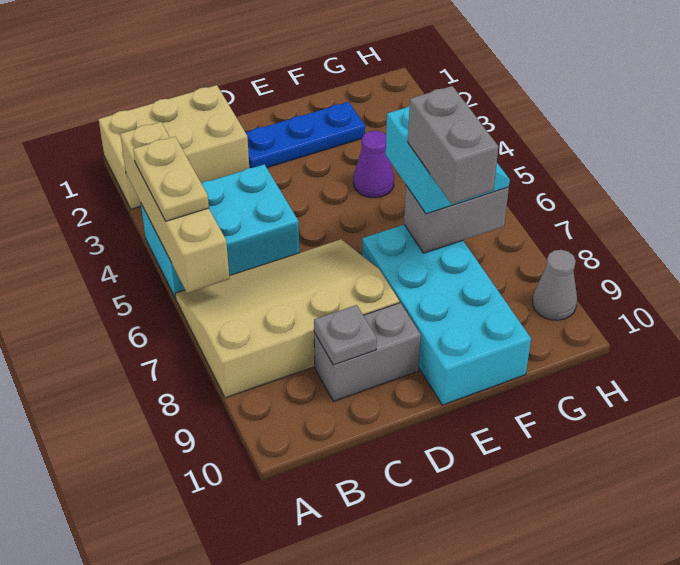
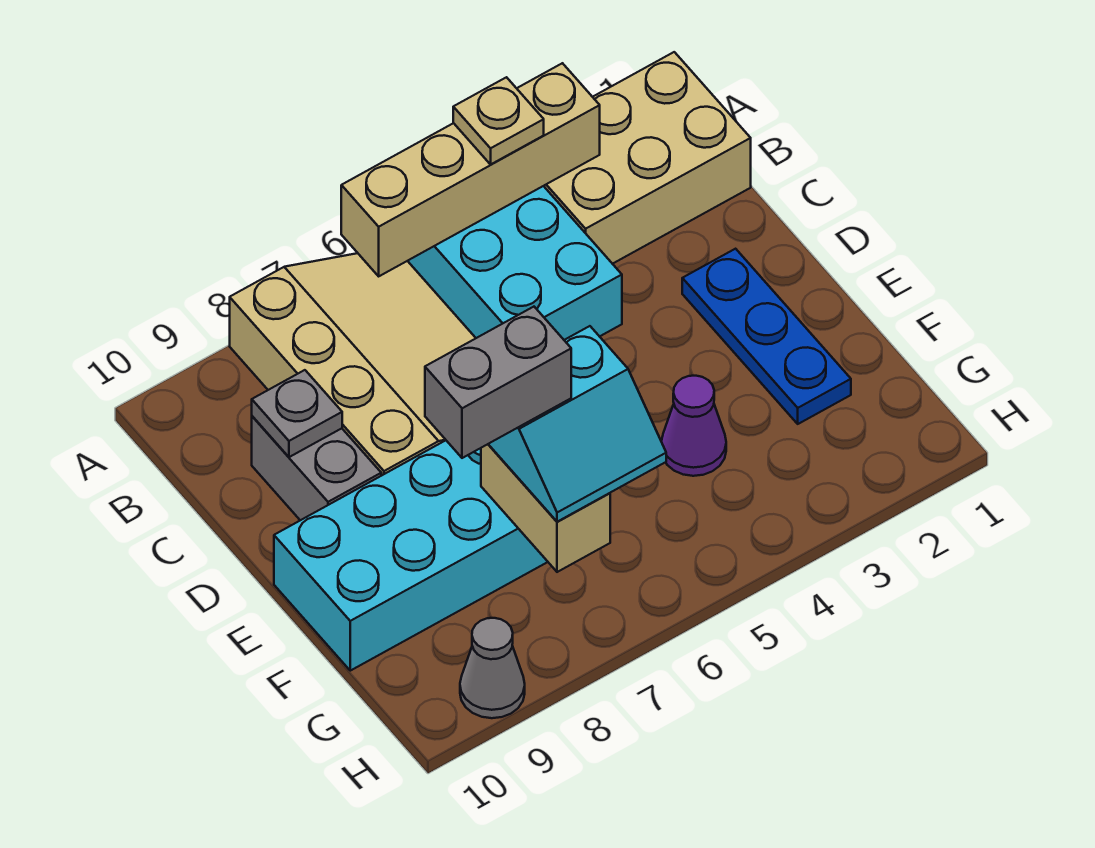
tan 2x3 brick [99,85,249,209] -> tan 2x3 brick turned to [544,52,751,264]
tan 1x2 plate [133,137,209,221] -> tan 1x1 plate [453,77,544,164]
grey 1x2 brick [404,186,509,253] -> tan 1x2 brick [481,444,610,572]

